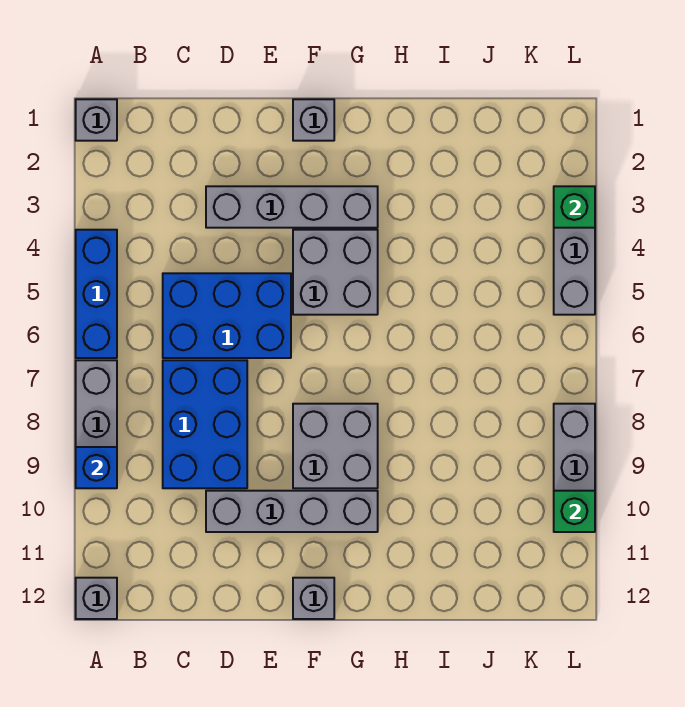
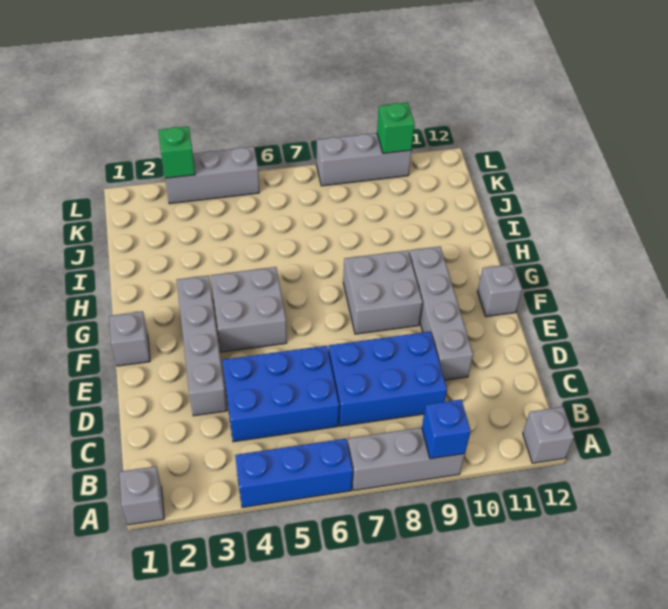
blue 2x3 brick [163,273,291,358] -> blue 2x3 brick turned to [222,346,339,442]

